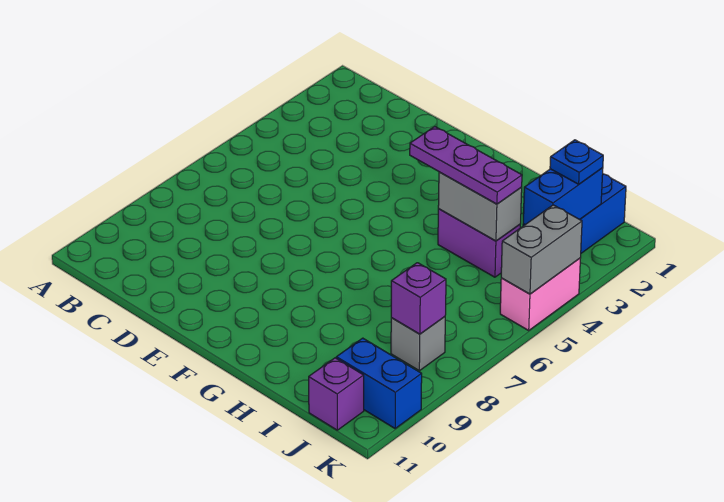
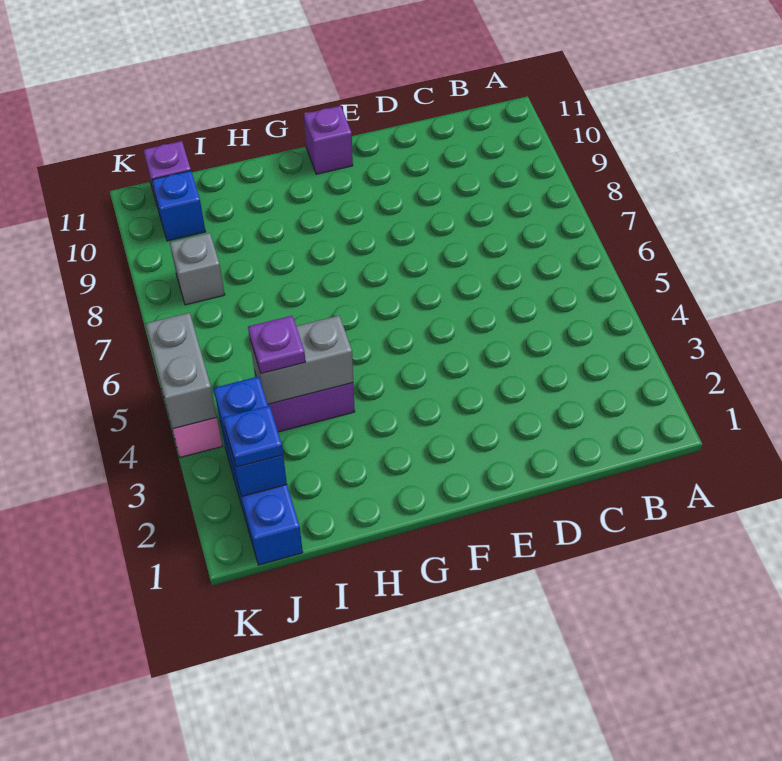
purple 1x3 plate [410,127,522,204] -> purple 1x1 plate [248,316,305,373]
purple 1x1 brick [391,263,446,334] -> purple 1x1 brick moved to [304,106,353,174]
blue 1x2 brick [336,338,422,429] -> blue 1x1 brick [152,171,206,241]

